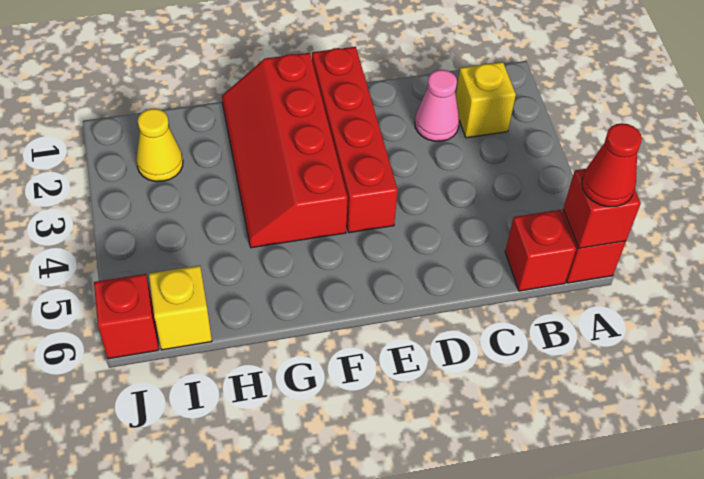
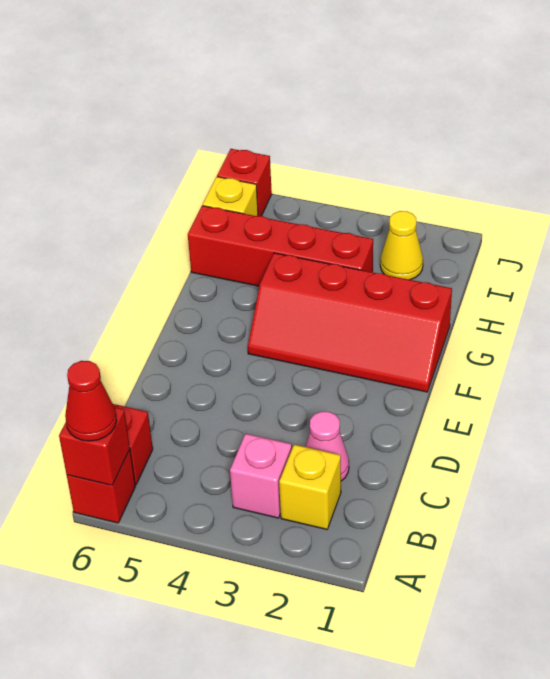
none -> pink 1x1 brick [230,434,292,518]
red 1x4 brick [312,47,398,233] -> red 1x4 brick moved to [188,206,373,286]
red 2x4 slope [222,53,348,248] -> red 2x4 slope turned to [248,253,452,392]

